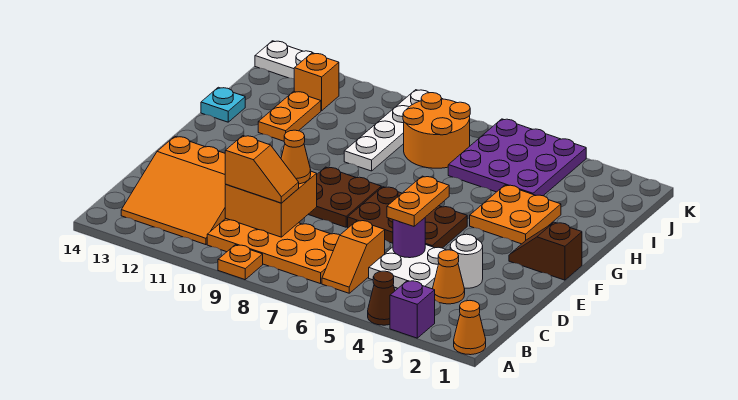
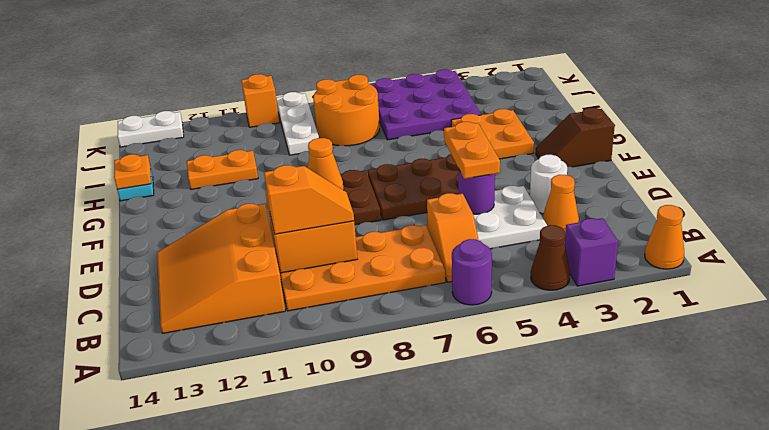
none -> purple 1x1 round brick [452,239,492,305]
orange 1x1 plate [218,245,263,280] -> orange 1x1 plate moved to [114,154,151,189]
orange 3x3 slope [121,136,226,245] -> orange 3x3 slope turned to [157,204,285,333]
white 1x4 plate [344,90,429,171] -> white 1x3 plate [276,92,319,155]
orange 1x2 plate [258,91,321,141] -> orange 1x2 plate turned to [187,150,258,189]
orange 1x1 brick [294,53,339,111] -> orange 1x1 brick moved to [241,74,279,127]

